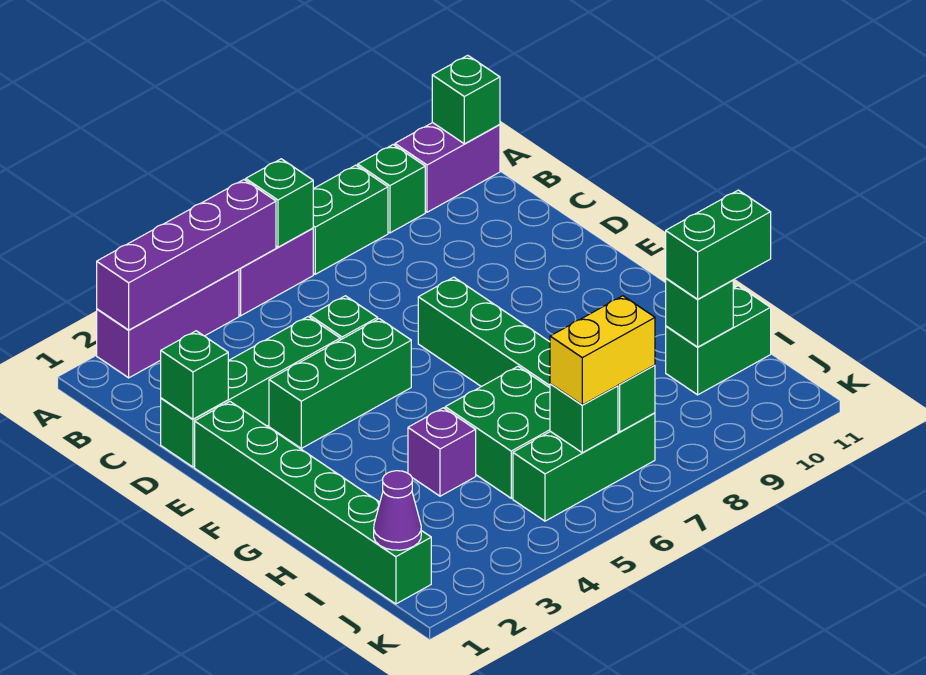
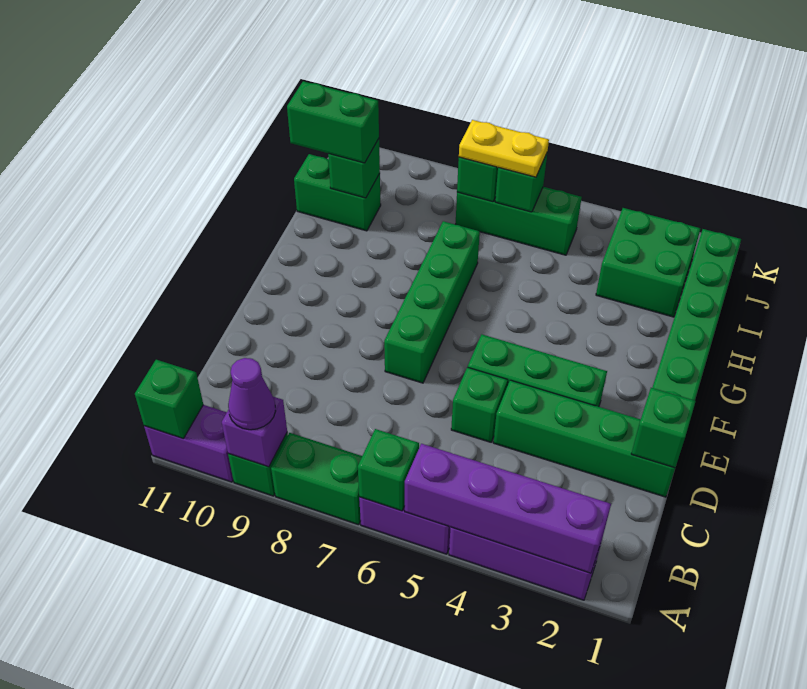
purple 1x1 brick [408,408,476,496] -> purple 1x1 brick moved to [222,397,287,467]
green 2x2 brick [445,367,550,498] -> green 2x2 brick moved to [596,208,701,317]
purple 1x1 cone [374,471,421,550] -> purple 1x1 cone moved to [228,358,275,430]
yellow 1x2 brick [550,296,655,405] -> yellow 1x2 plate [459,120,549,177]

